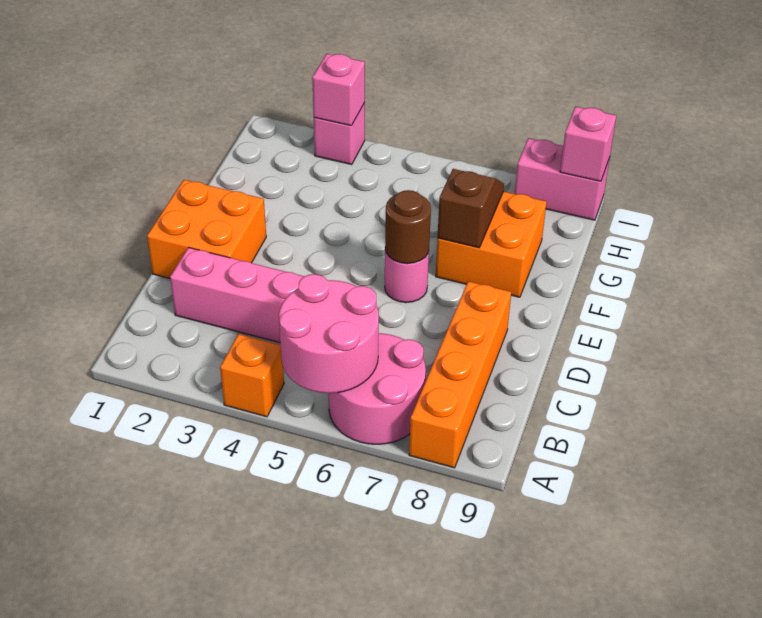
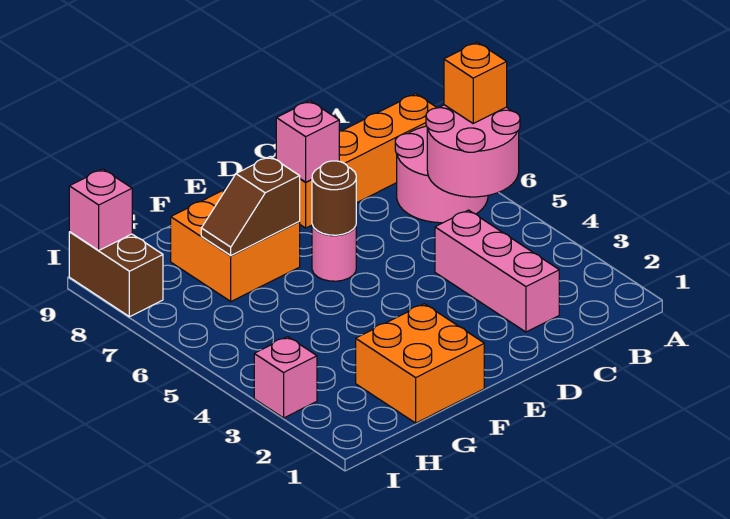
orange 1x1 brick [220,334,284,417] -> orange 1x1 brick moved to [444,42,507,123]
orange 2x2 brick [147,180,266,278] -> orange 2x2 brick moved to [356,304,484,423]
pink 1x1 brick [312,54,365,126] -> pink 1x1 brick moved to [276,101,339,182]
pink 1x2 brick [515,138,610,220] -> brown 1x2 brick [69,232,163,317]

